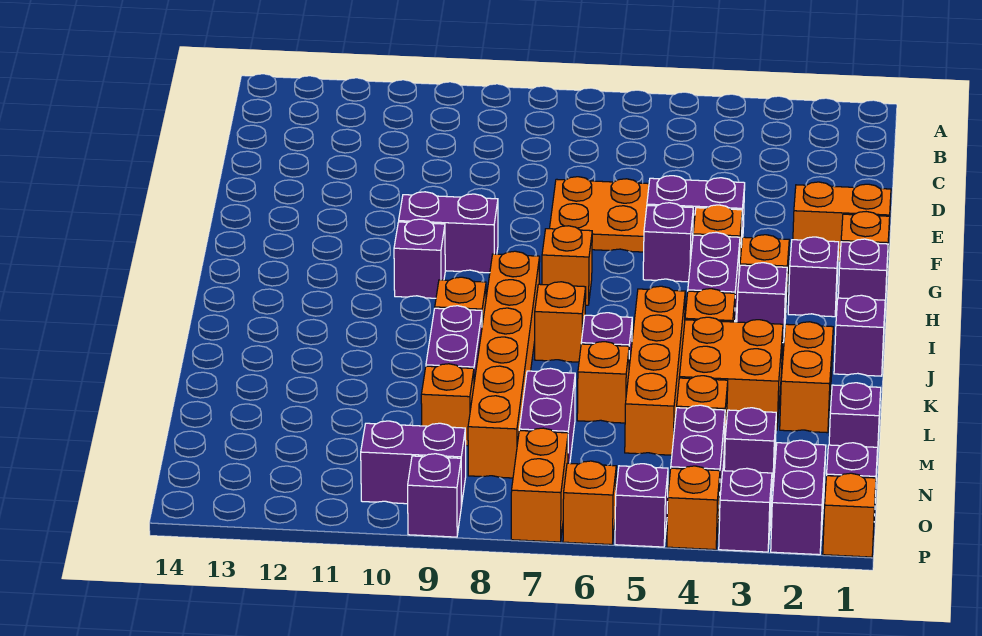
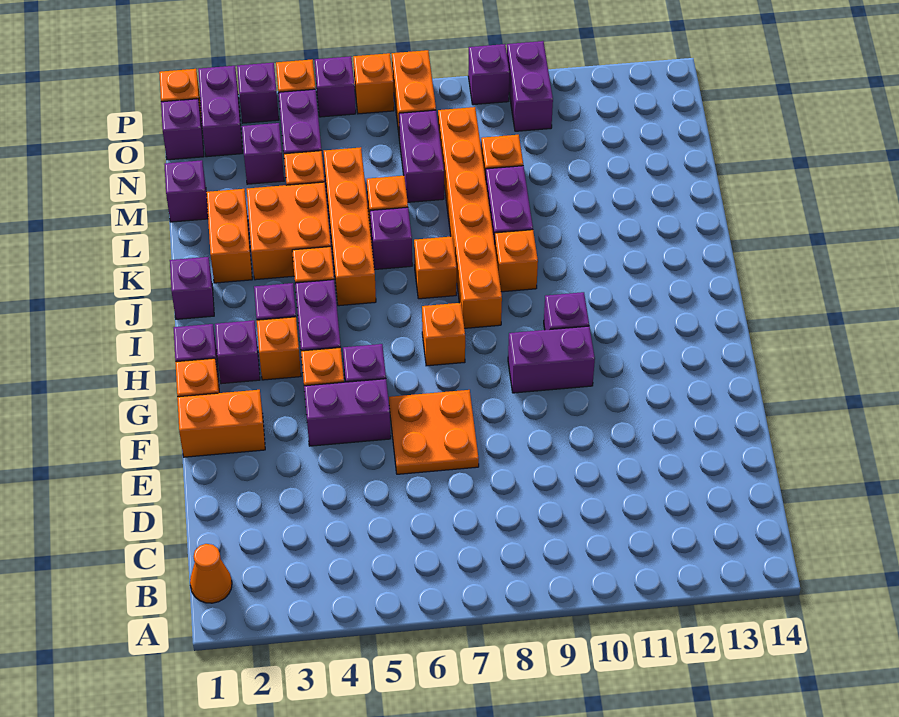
none -> orange 1x1 cone [190,544,232,603]
purple 1x2 brick [361,421,466,506] -> purple 1x2 brick turned to [507,41,553,131]

